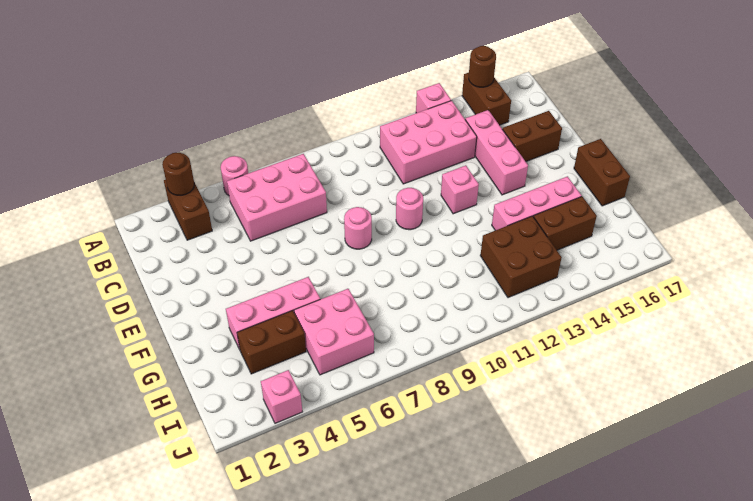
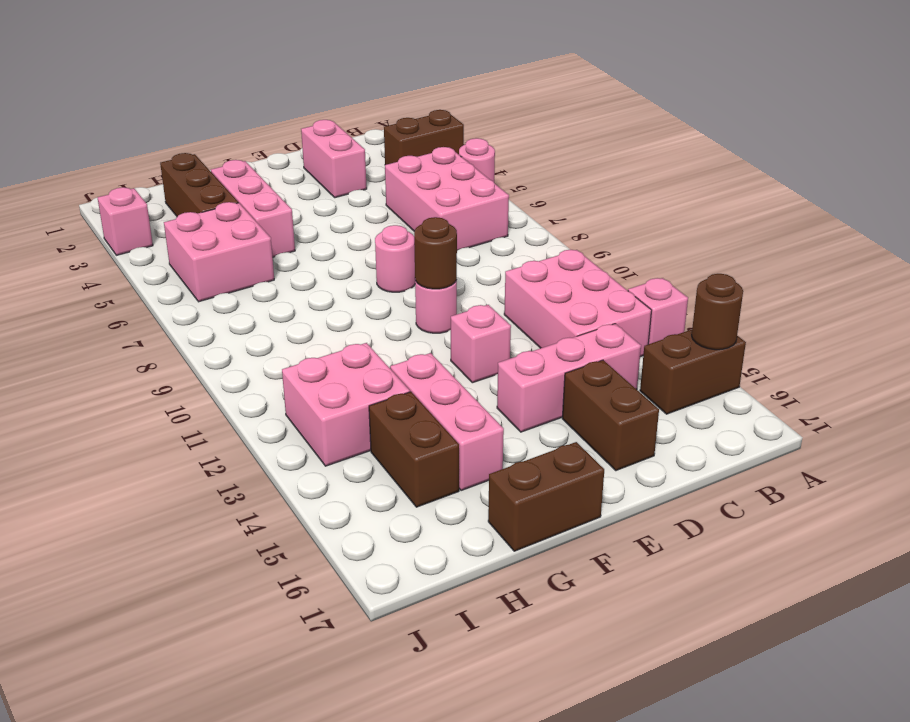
brown 1x1 round brick [162,153,194,195] -> brown 1x1 round brick moved to [414,217,457,289]
none -> pink 1x2 brick [301,120,367,198]
brown 1x2 brick [237,311,306,374] -> brown 1x3 brick [160,153,238,216]
brown 2x2 brick [480,216,562,298] -> pink 2x2 brick [282,343,410,466]

